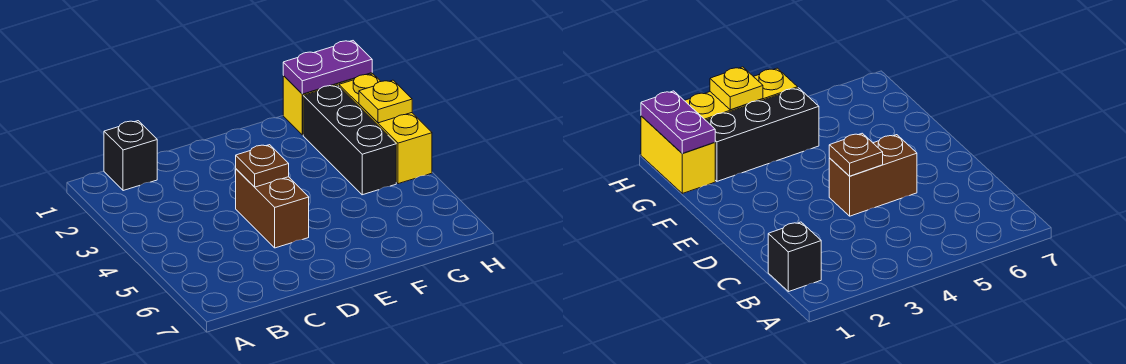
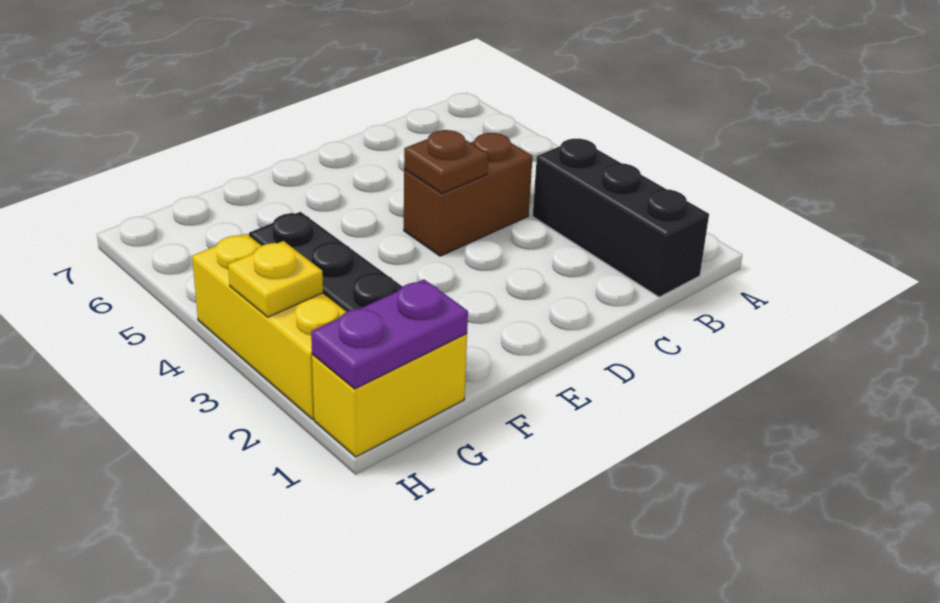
black 1x1 brick [104,121,157,191] -> black 1x3 brick [533,139,709,297]
brown 1x2 brick [236,169,309,248] -> brown 1x2 brick turned to [404,133,533,256]

